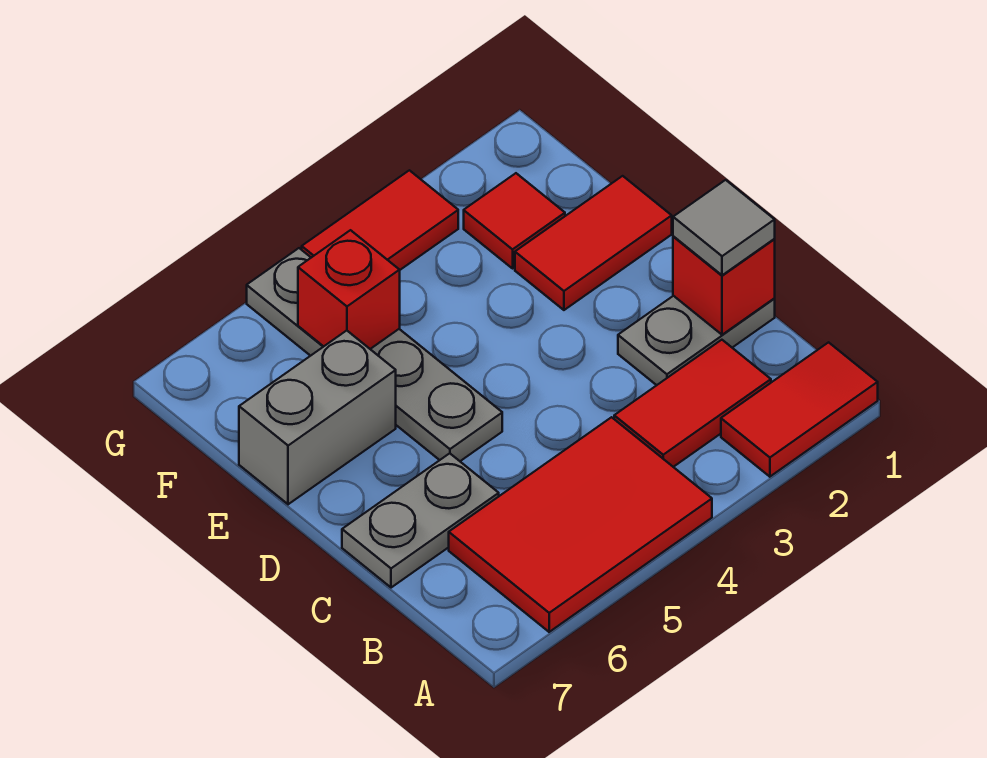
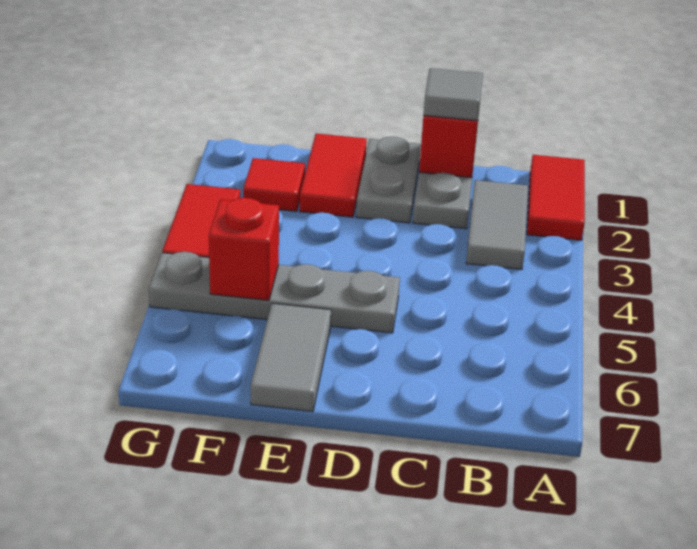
red 2x3 tile [449,417,712,632] -> none
red 1x2 tile [614,340,771,467] -> grey 1x2 tile [466,180,528,269]
grey 1x2 plate [342,453,499,588] -> grey 1x2 plate moved to [356,137,421,223]
grey 1x2 brick [239,331,396,504] -> grey 1x2 tile [250,303,331,412]

